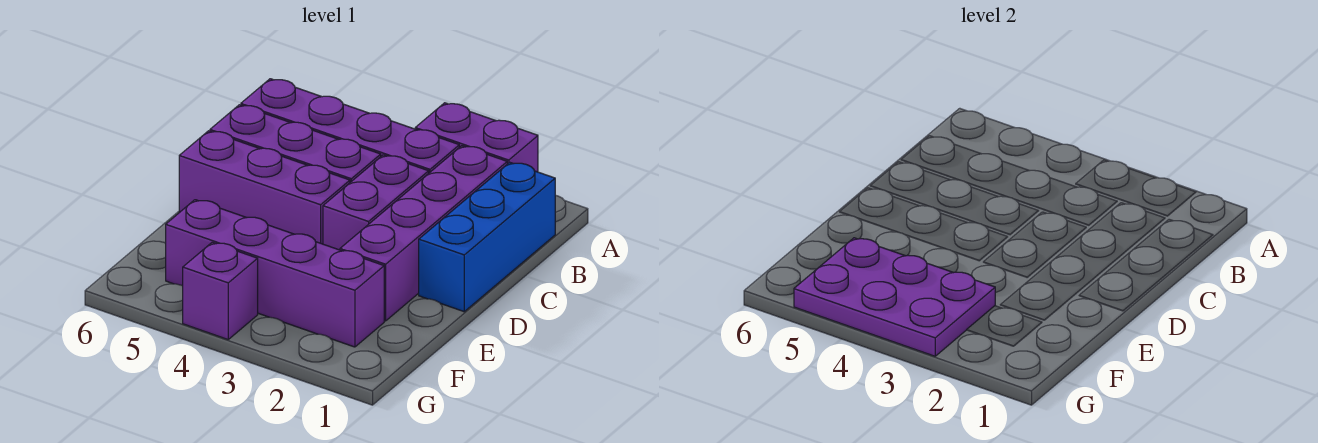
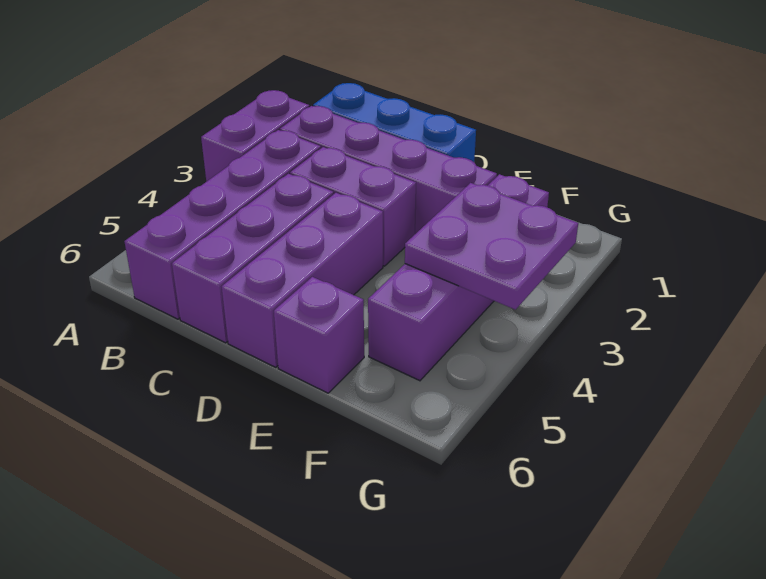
purple 2x3 plate [794,238,995,356] -> purple 2x2 plate [405,183,578,310]
purple 1x1 brick [183,242,258,339] -> purple 1x1 brick moved to [274,277,364,393]

